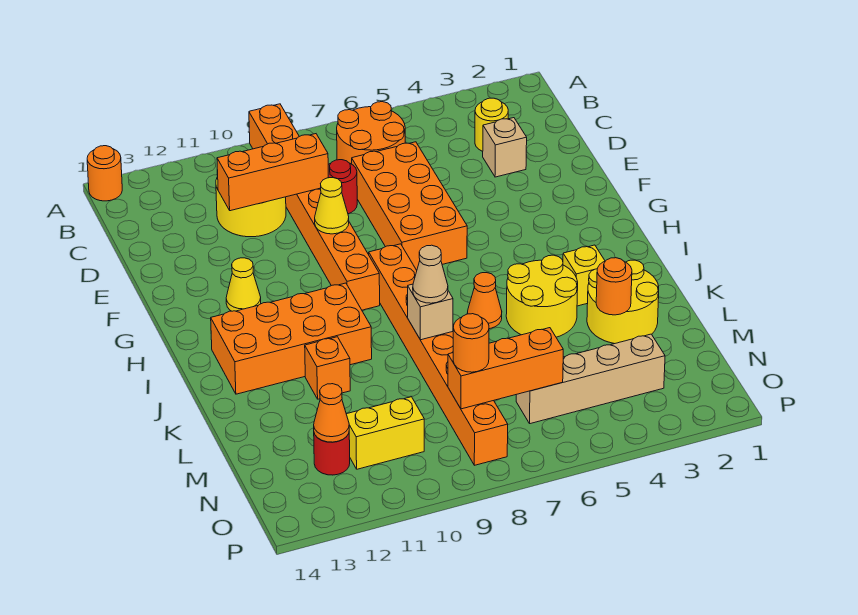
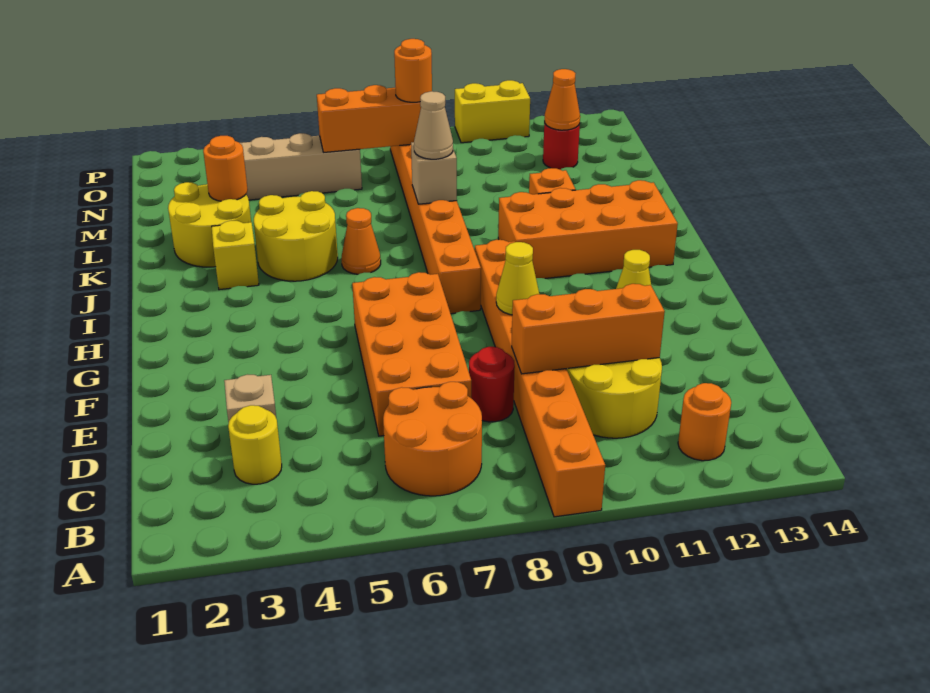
orange 1x1 round brick [87,146,122,201] -> orange 1x1 round brick moved to [678,383,731,461]
yellow 1x2 brick [346,397,424,469] -> yellow 1x2 brick moved to [455,80,530,143]

